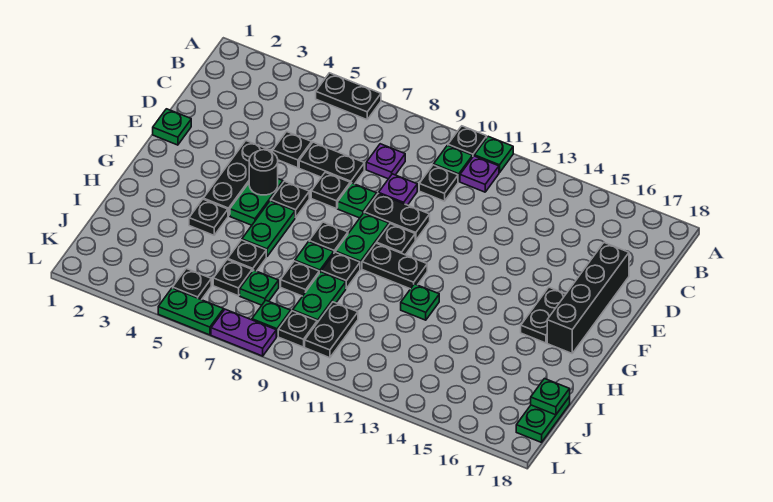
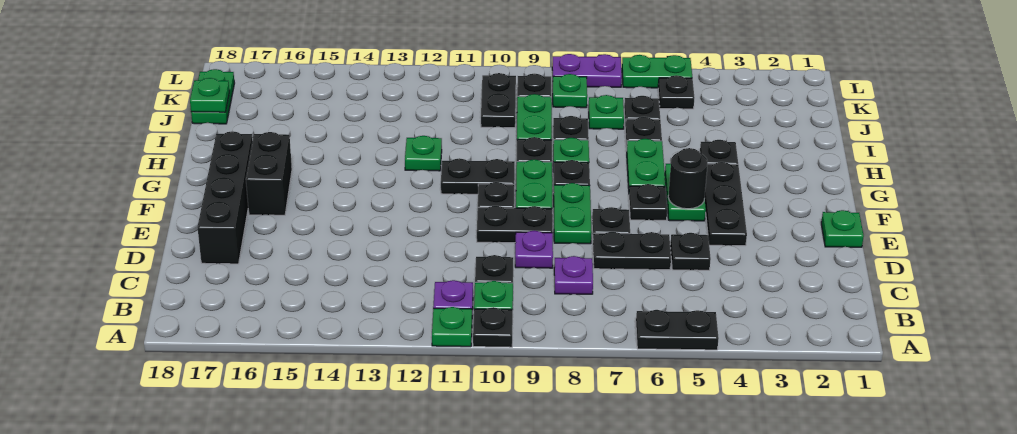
green 1x1 plate [338,183,377,218] -> green 1x2 plate [554,183,592,244]
black 1x2 plate [521,287,566,343] -> black 1x2 brick [246,132,292,215]

